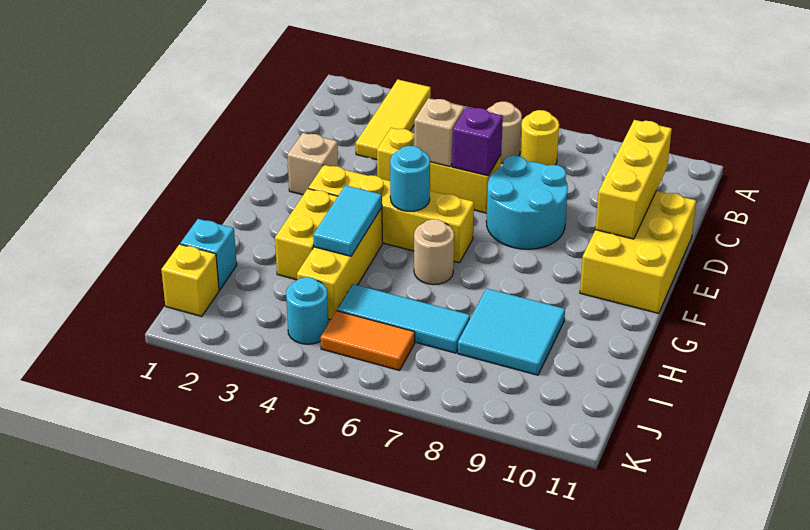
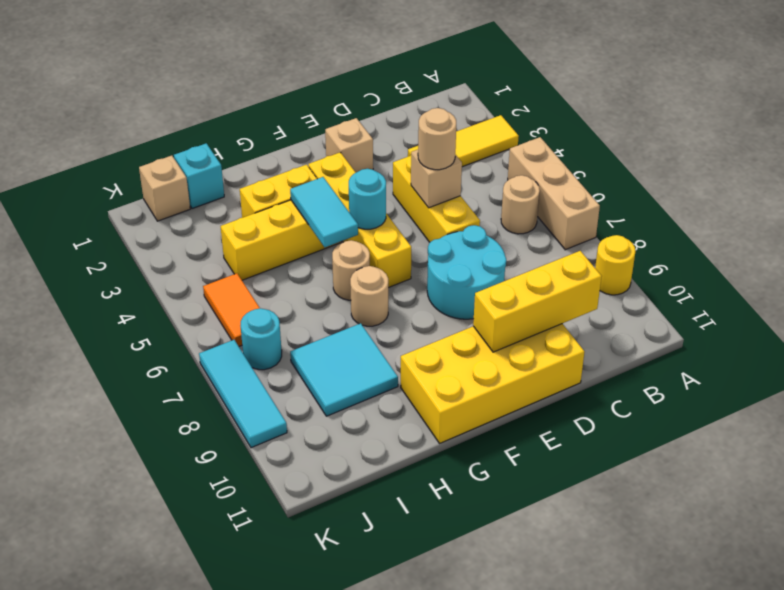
none -> tan 1x3 brick [508,137,600,250]
yellow 1x1 round brick [520,110,559,166] -> yellow 1x1 round brick moved to [595,235,636,295]
none -> tan 1x1 round brick [418,108,456,170]
purple 1x1 brick [452,107,503,176] -> none
yellow 2x3 brick [580,191,696,313] -> yellow 2x4 brick [401,324,584,443]
cyan 1x2 tile [313,185,382,256] -> cyan 1x2 tile turned to [290,177,358,247]
none -> tan 1x1 round brick [350,266,388,326]
cyan 1x3 tile [337,284,470,353] -> cyan 1x3 tile moved to [199,340,287,448]
yellow 1x1 brick [161,244,219,316] -> tan 1x1 brick [139,156,190,221]
cyan 1x1 round brick [286,277,328,344] -> cyan 1x1 round brick moved to [240,308,282,370]

